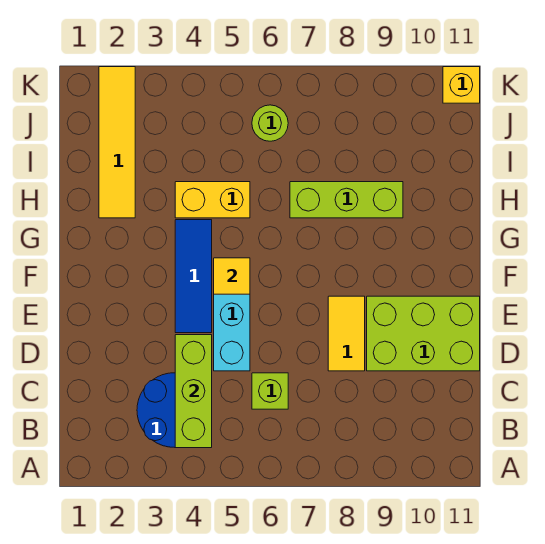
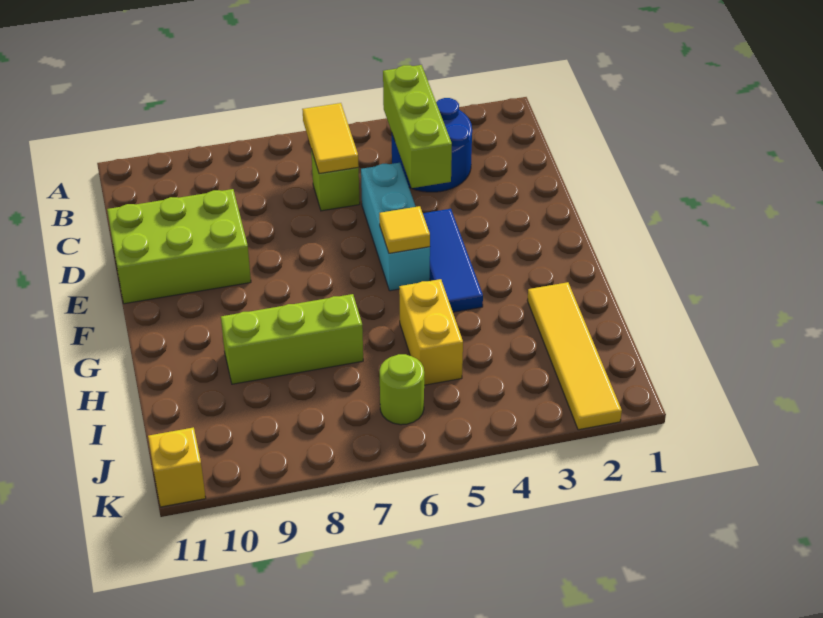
yellow 1x2 tile [328,296,365,371] -> yellow 1x2 tile moved to [302,103,359,174]
yellow 1x2 brick [175,182,250,218] -> yellow 1x2 brick turned to [399,279,463,385]

